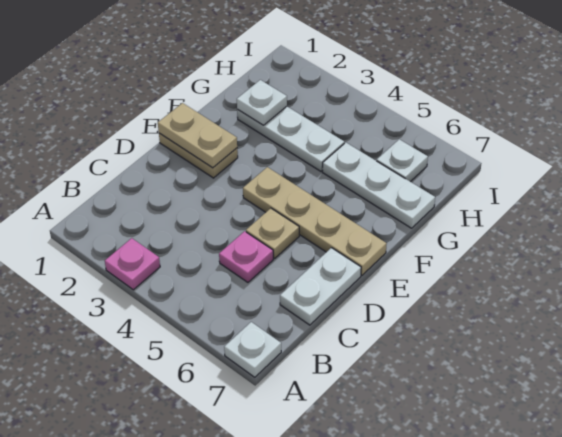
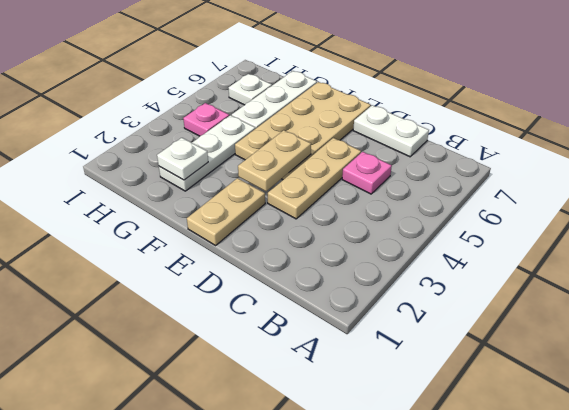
pink 1x1 plate [105,238,160,290] -> pink 1x1 plate moved to [183,103,229,136]
white 1x1 plate [224,322,281,377] -> none
tan 1x1 plate [246,208,299,258] -> tan 1x3 plate [268,138,361,219]
tan 1x2 plate [158,103,237,168] -> tan 1x2 plate moved to [238,130,311,191]
tan 1x4 plate [243,167,387,275] -> tan 2x4 plate [235,82,371,179]

